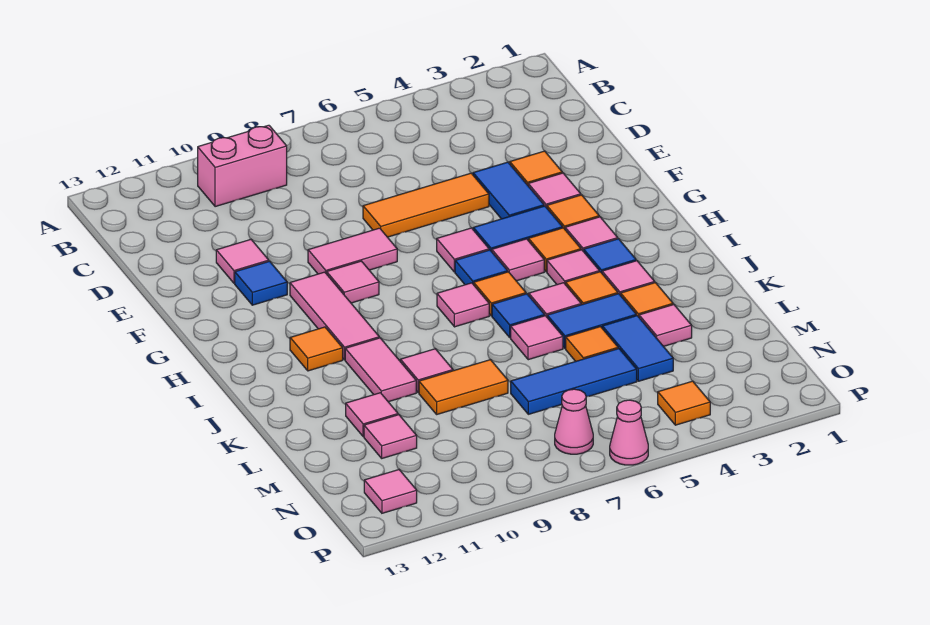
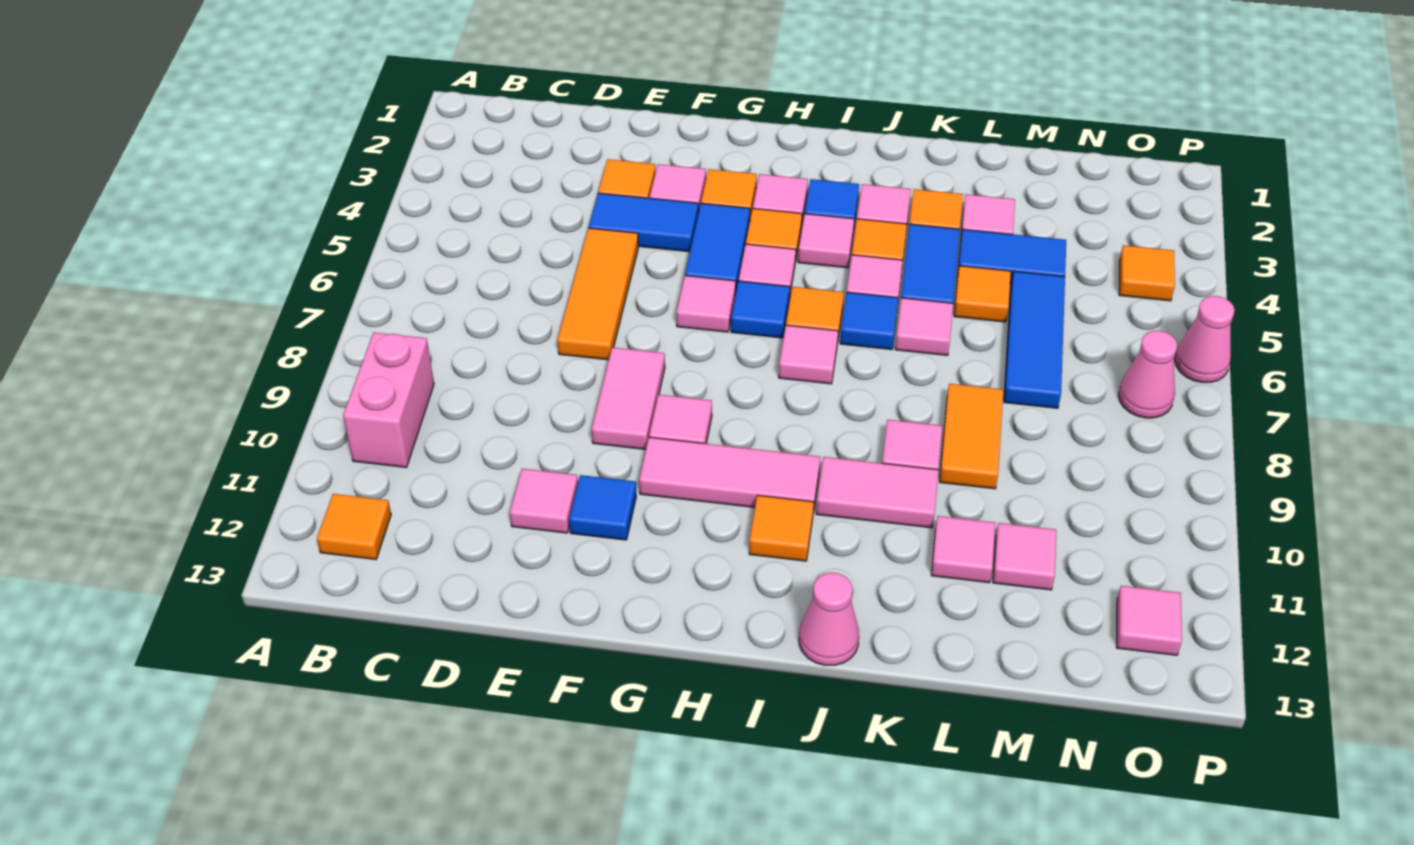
none -> orange 1x1 tile [317,494,391,559]
none -> pink 1x1 cone [799,572,859,665]

